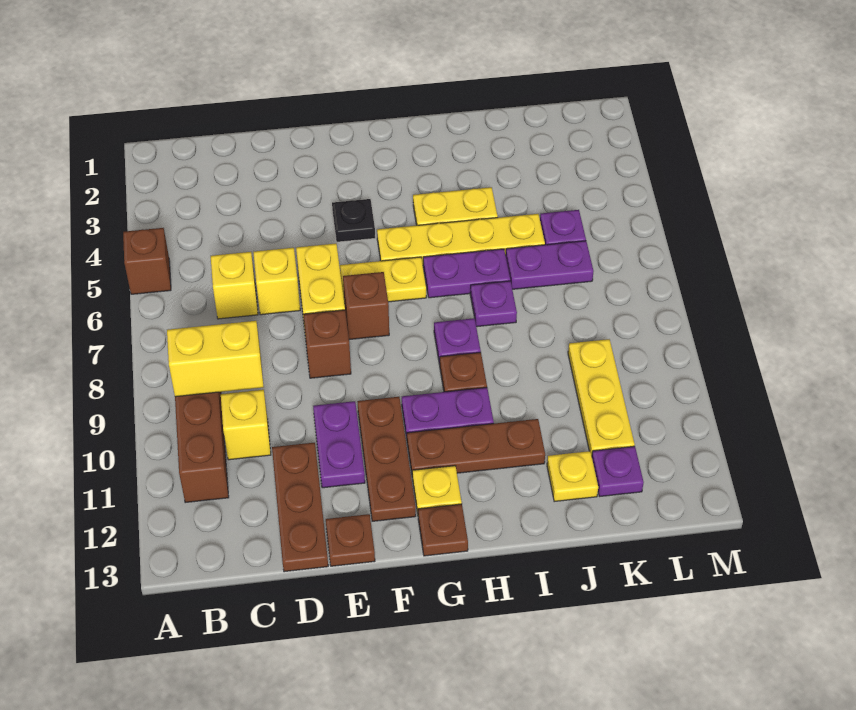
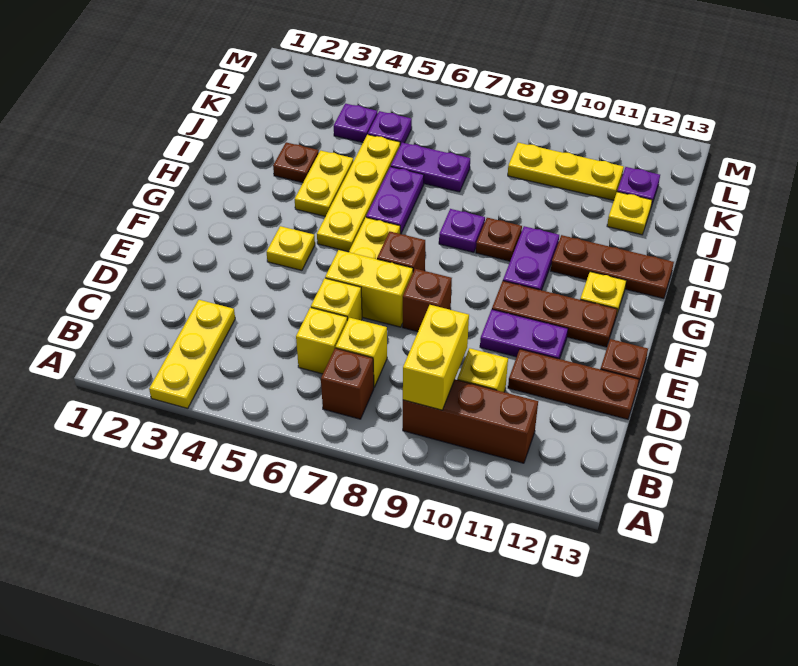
none -> yellow 1x3 plate [149,300,235,408]
brown 1x1 brick [123,228,171,294] -> brown 1x1 brick moved to [321,348,374,419]
none -> yellow 1x1 brick [336,318,387,387]
black 1x1 plate [332,199,375,242] -> yellow 1x1 plate [267,226,315,270]
brown 1x3 plate [407,419,545,478] -> brown 1x3 plate turned to [551,235,674,299]
brown 1x1 plate [418,504,468,556] -> brown 1x1 plate moved to [273,142,319,183]
purple 1x1 plate [470,281,517,327] -> purple 1x1 plate moved to [334,104,378,142]
purple 1x2 plate [506,241,594,289] -> purple 1x2 plate turned to [391,143,470,192]

